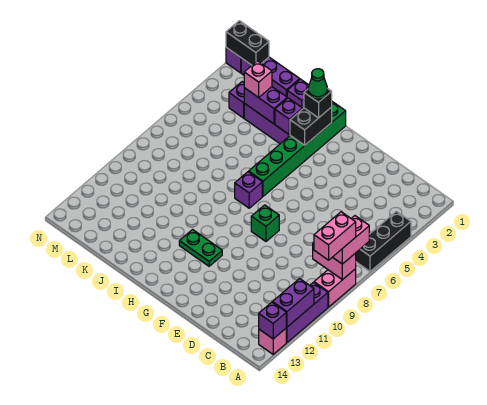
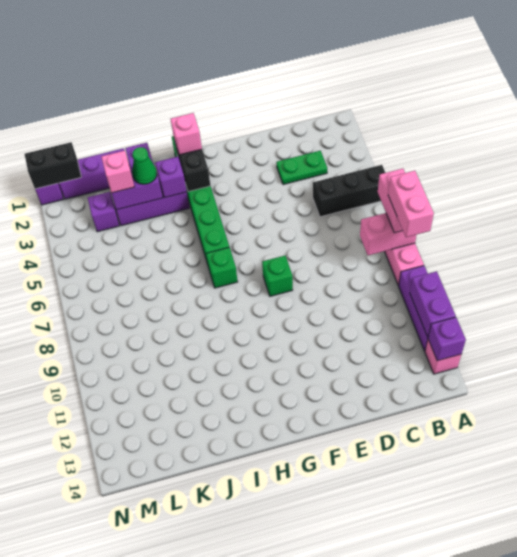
black 1x3 brick [356,211,411,271] -> black 1x3 brick turned to [313,165,385,217]
green 1x2 plate [179,230,222,266] -> green 1x2 plate moved to [276,151,327,185]
black 1x1 brick [304,89,332,118] -> pink 1x1 brick [171,113,202,155]
green 1x1 cone [308,69,328,99] -> green 1x1 cone moved to [132,147,157,184]
purple 1x1 brick [235,172,262,208] -> green 1x1 brick [206,247,238,288]

